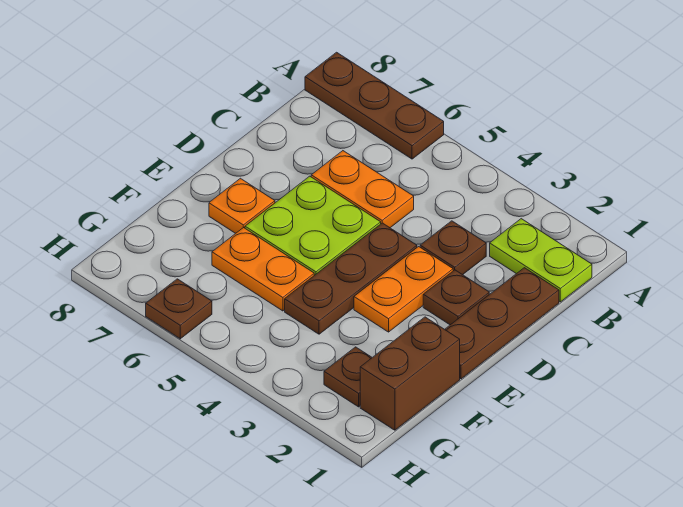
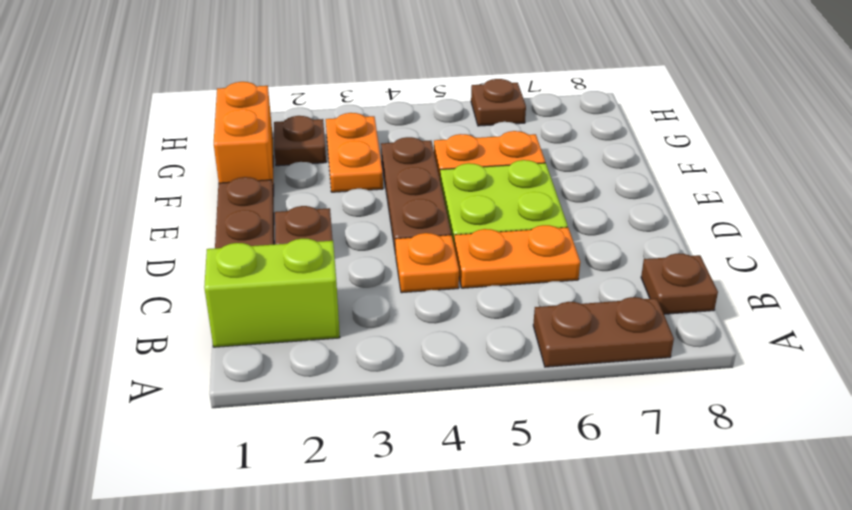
brown 1x3 plate [305,52,444,159] -> brown 1x2 plate [533,297,674,367]
lime 1x2 plate [490,219,592,302] -> lime 1x2 brick [204,239,340,347]
brown 1x1 plate [420,221,486,275] -> brown 1x1 plate moved to [641,254,718,314]
orange 1x2 plate [354,247,453,332] -> orange 1x2 plate moved to [326,113,383,192]
orange 1x1 plate [209,178,275,233] -> orange 1x1 plate moved to [395,233,459,293]
brown 1x2 brick [360,317,460,430] -> orange 1x2 brick [214,82,274,196]

